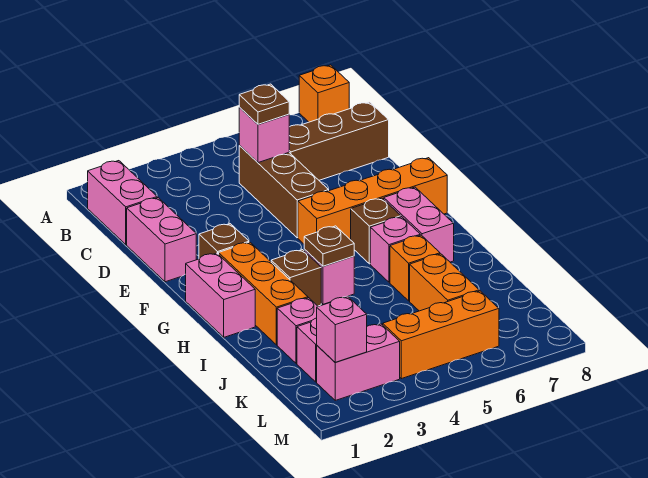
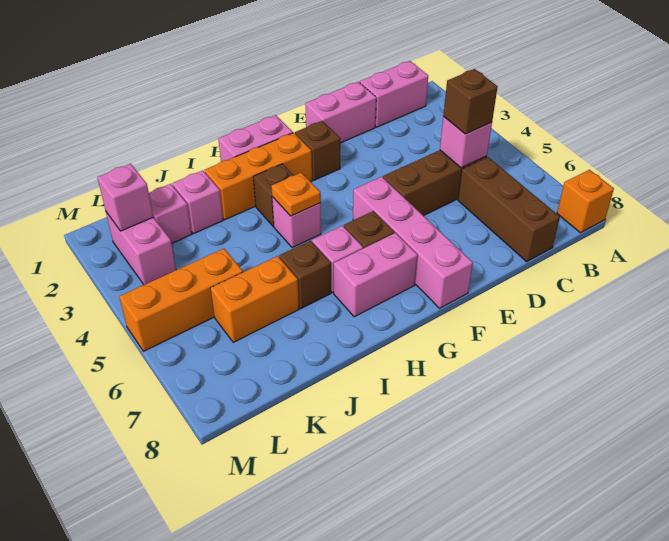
brown 1x1 plate [239,84,289,124] -> brown 1x1 brick [443,69,498,134]
orange 1x4 brick [298,158,447,244] -> pink 1x4 brick [353,177,473,308]
brown 1x1 plate [304,226,354,266] -> orange 1x1 plate [271,173,321,216]
orange 1x1 brick [390,235,440,301] -> brown 1x1 brick [279,241,331,309]
orange 1x3 brick [383,291,499,379] -> orange 1x3 brick turned to [119,249,243,351]

